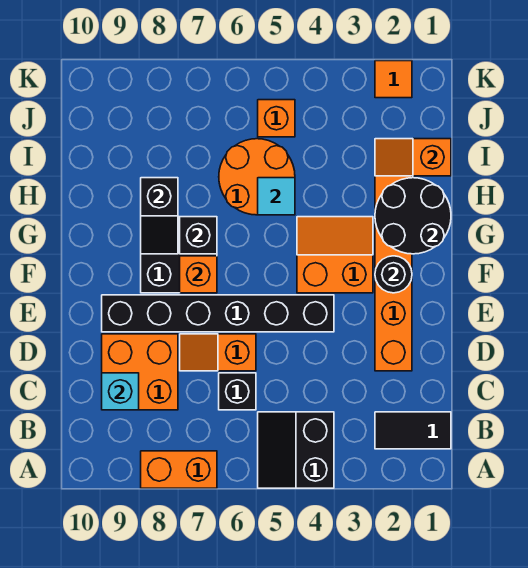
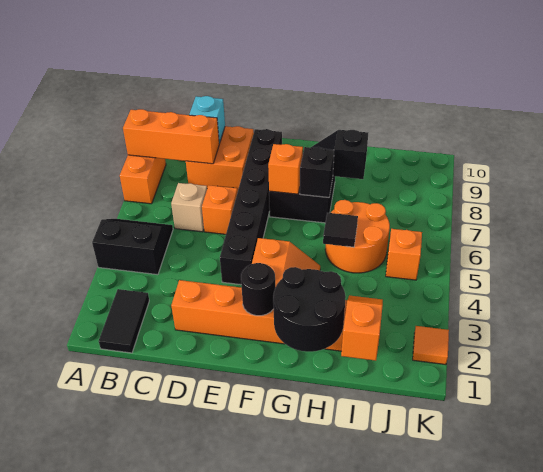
none -> orange 1x3 brick [123,109,219,164]
black 1x1 brick [219,373,256,410] -> tan 1x1 brick [171,183,207,232]
cyan 1x1 tile [258,178,295,215] -> black 1x1 tile [323,213,358,247]

